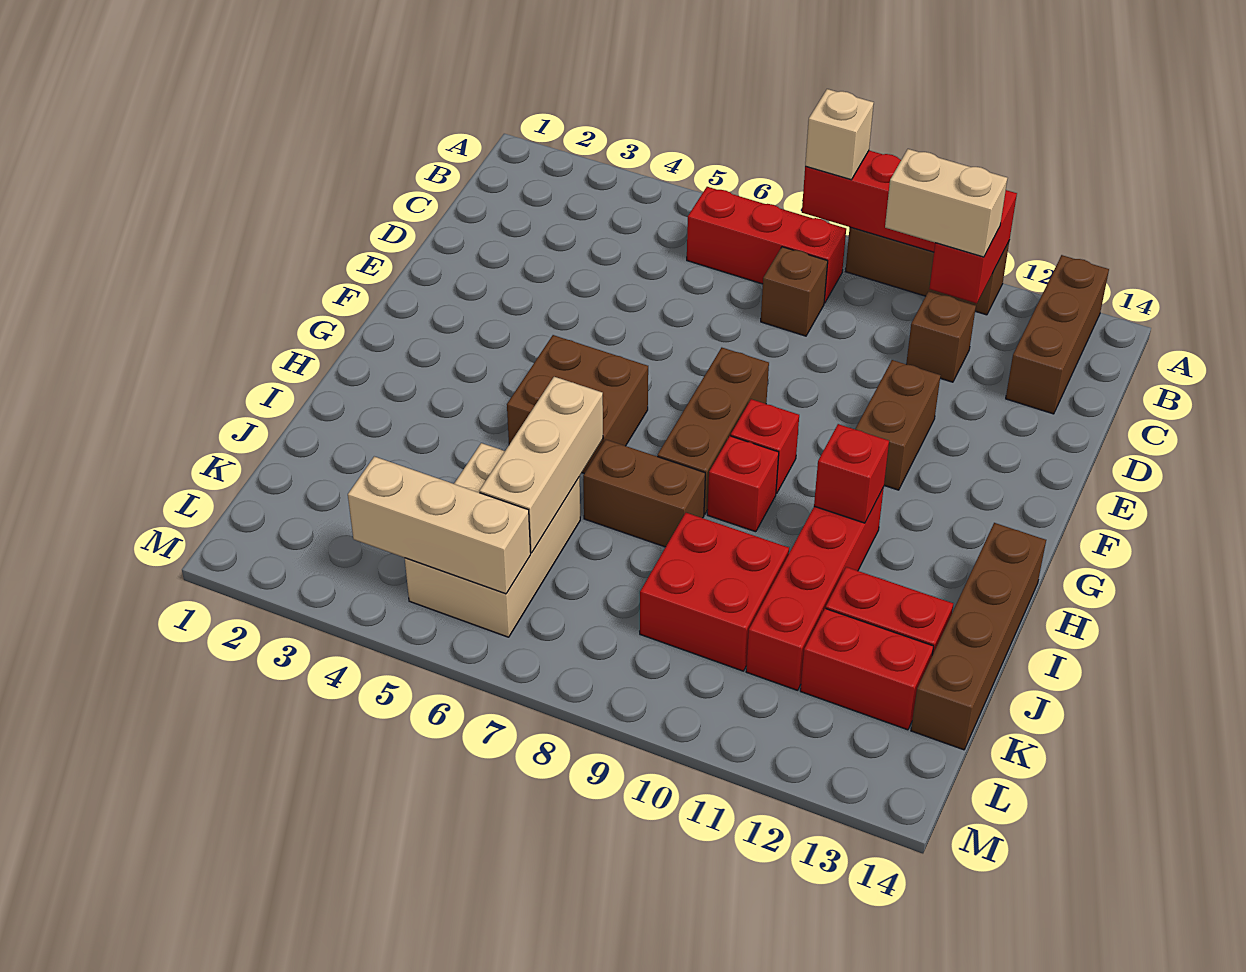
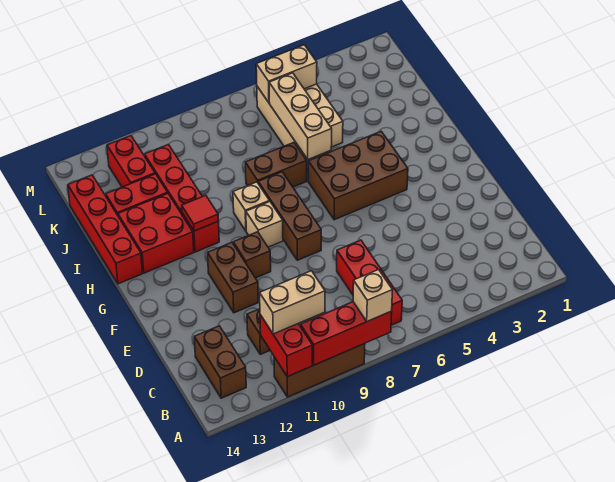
brown 1x3 brick [1006,255,1109,414] -> brown 1x2 brick [194,326,246,398]
red 1x3 brick [687,187,846,303] -> red 1x3 brick turned to [337,240,402,325]
brown 1x1 brick [761,247,828,336] -> brown 1x1 brick moved to [233,232,271,278]
brown 2x2 brick [507,335,648,473] -> brown 2x3 brick [308,131,408,220]
red 1x1 brick [731,399,799,494] -> tan 1x1 brick [246,201,283,247]
red 1x1 brick [707,436,779,532] -> tan 1x1 brick [233,182,269,231]
red 1x1 brick [814,424,889,523] -> red 1x1 tile [182,195,218,231]
brown 1x4 brick [911,523,1046,750] -> red 1x4 brick [68,175,142,284]
red 2x2 brick [640,513,789,671] -> red 2x2 brick moved to [118,193,194,273]
red 1x2 brick [800,608,934,730] -> red 1x2 brick turned to [107,136,155,187]
tan 1x3 brick [348,456,531,594] -> tan 1x2 brick [256,45,317,103]

